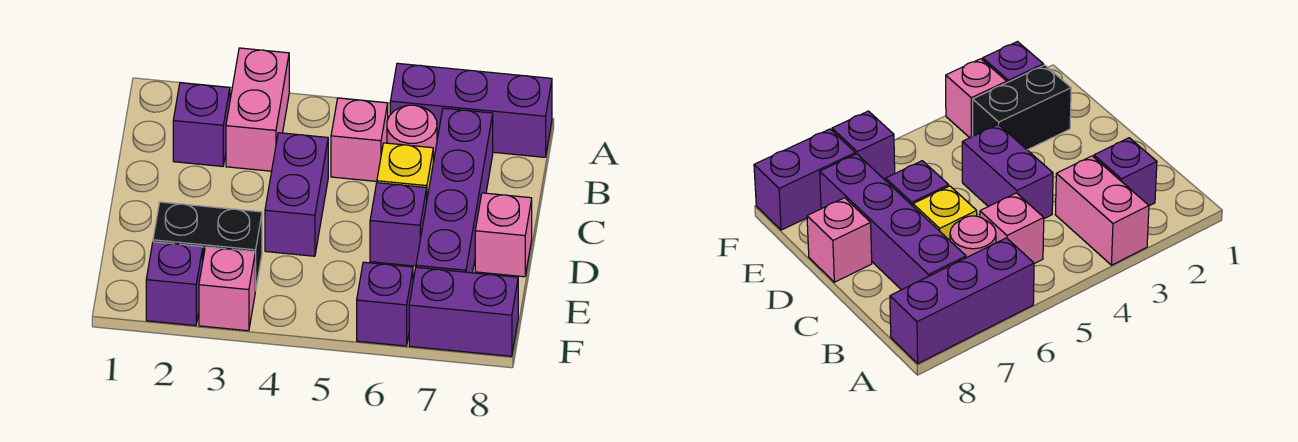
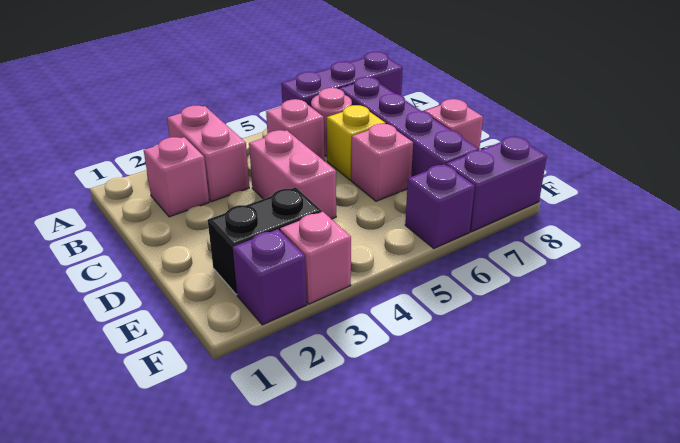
purple 1x1 brick [173,83,230,166] -> pink 1x1 brick [144,137,209,217]
purple 1x2 brick [265,133,328,256] -> pink 1x2 brick [249,130,336,219]
purple 1x1 brick [370,183,427,266] -> pink 1x1 brick [351,124,413,201]

